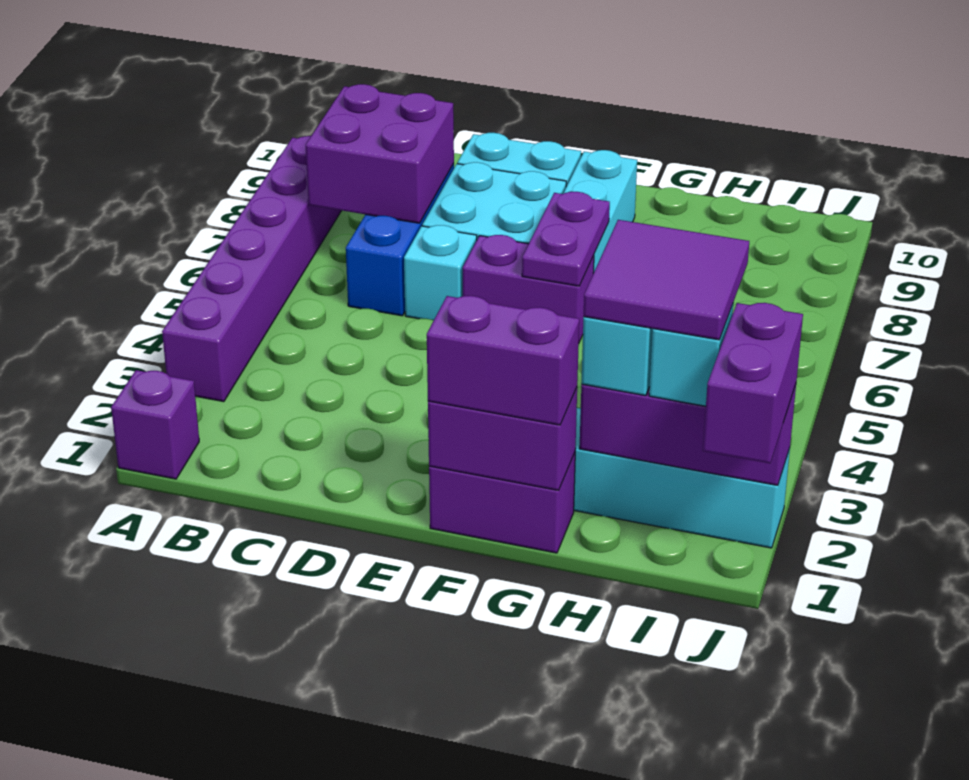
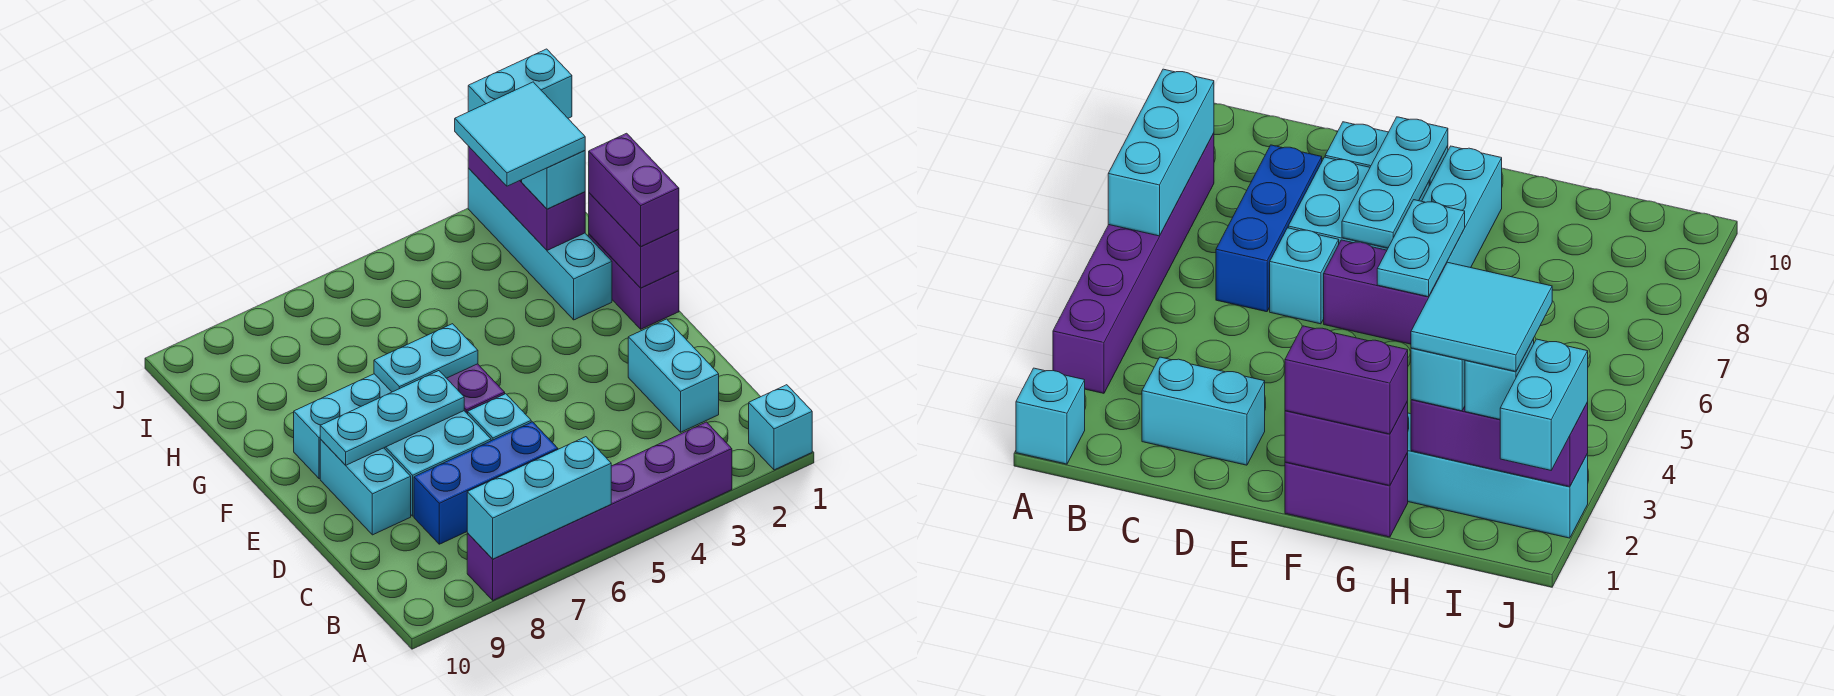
purple 1x1 brick [111,370,199,479] -> cyan 1x1 brick [749,385,812,470]
none -> cyan 1x3 brick [467,437,611,559]
purple 2x2 brick [306,84,454,223] -> none
none -> cyan 1x2 brick [628,319,719,432]
none -> cyan 1x3 plate [320,371,464,465]
purple 1x2 plate [522,192,610,286] -> cyan 1x2 plate [374,324,478,392]
purple 2x2 tile [584,220,749,340] -> cyan 2x2 tile [455,82,585,186]
purple 1x2 brick [703,303,803,463] -> cyan 1x2 brick [468,49,572,118]

